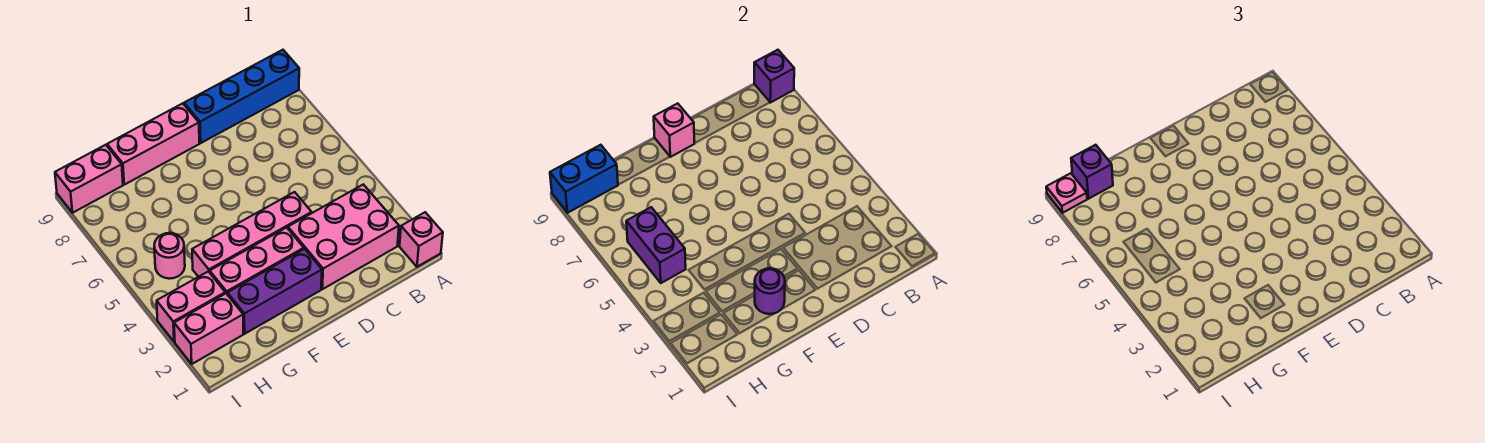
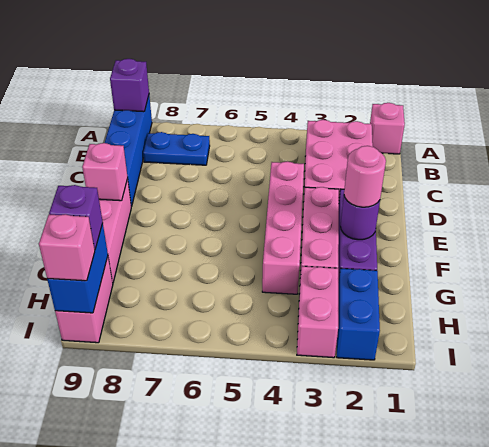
none -> blue 1x2 plate [143,132,210,165]
pink 1x2 brick [174,293,243,364] -> blue 1x2 brick [337,268,380,360]
pink 1x1 round brick [154,233,185,279] -> pink 1x1 round brick moved to [344,146,386,207]
purple 1x2 brick [626,207,686,283] -> none
pink 1x1 plate [1046,173,1087,213] -> pink 1x1 brick [39,214,95,281]

